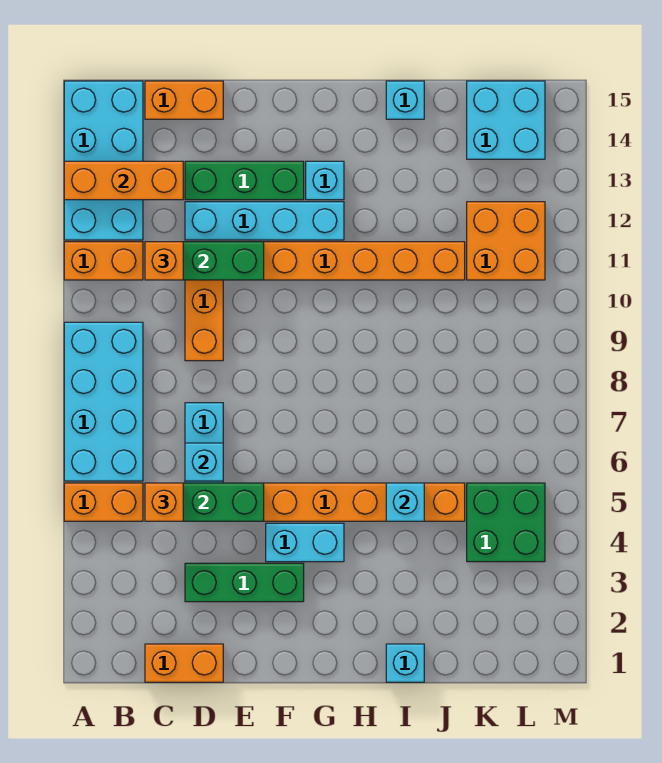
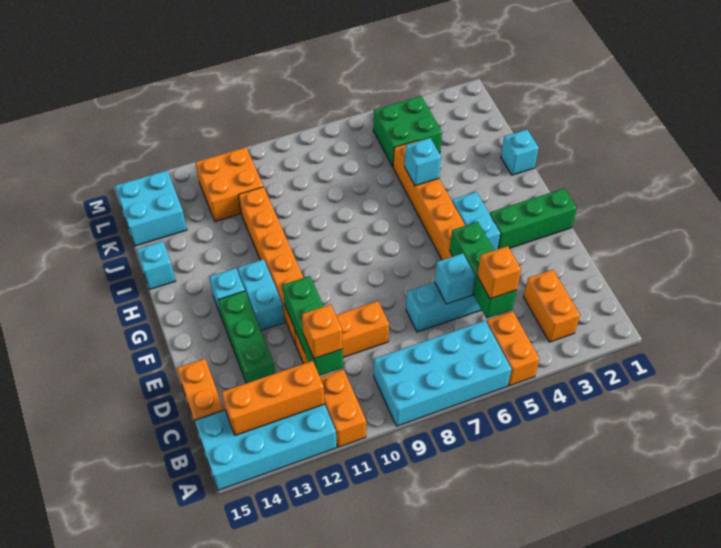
orange 1x3 brick [64,161,183,200] -> orange 1x3 brick turned to [221,361,325,435]
orange 1x2 brick [145,644,223,682] -> orange 1x2 brick moved to [524,270,580,342]
green 1x3 brick [185,563,304,602] -> green 1x3 brick turned to [490,188,577,249]
cyan 1x4 brick [185,202,344,240] -> cyan 1x2 brick [238,259,285,330]

